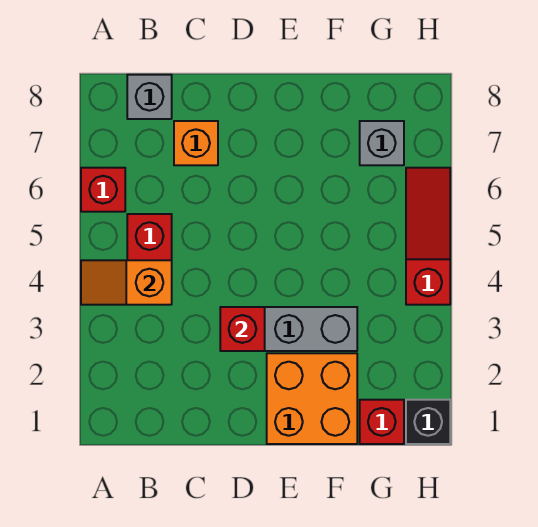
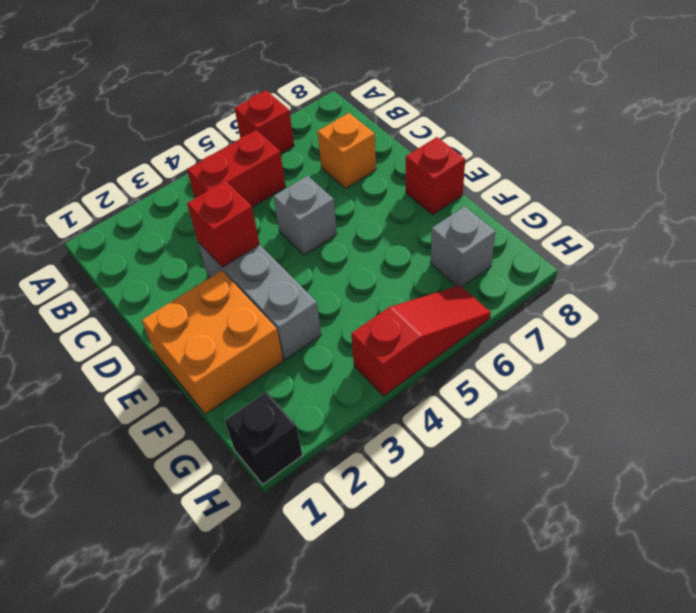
orange 1x2 slope [81,260,172,305] -> none
grey 1x1 brick [127,75,172,119] -> grey 1x1 brick moved to [273,176,337,255]
red 1x1 brick [360,400,404,444] -> red 1x1 brick moved to [406,137,465,215]

